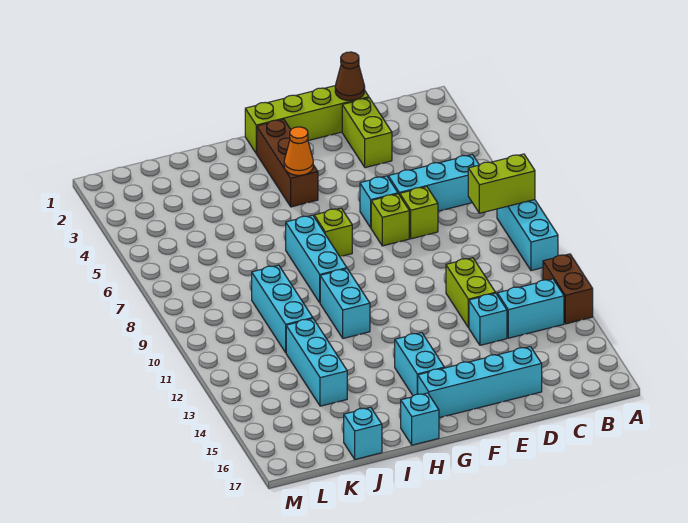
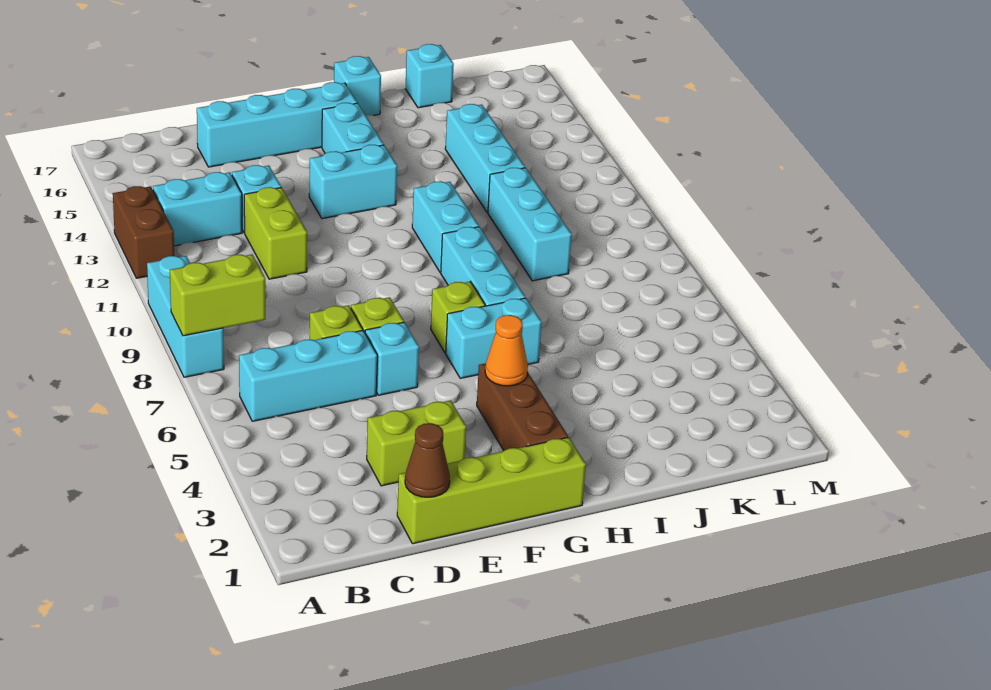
lime 1x2 brick [342,98,392,168] -> lime 1x2 brick turned to [367,401,466,486]
none -> cyan 1x2 brick [309,145,397,219]
none -> cyan 1x2 brick [446,298,542,378]

